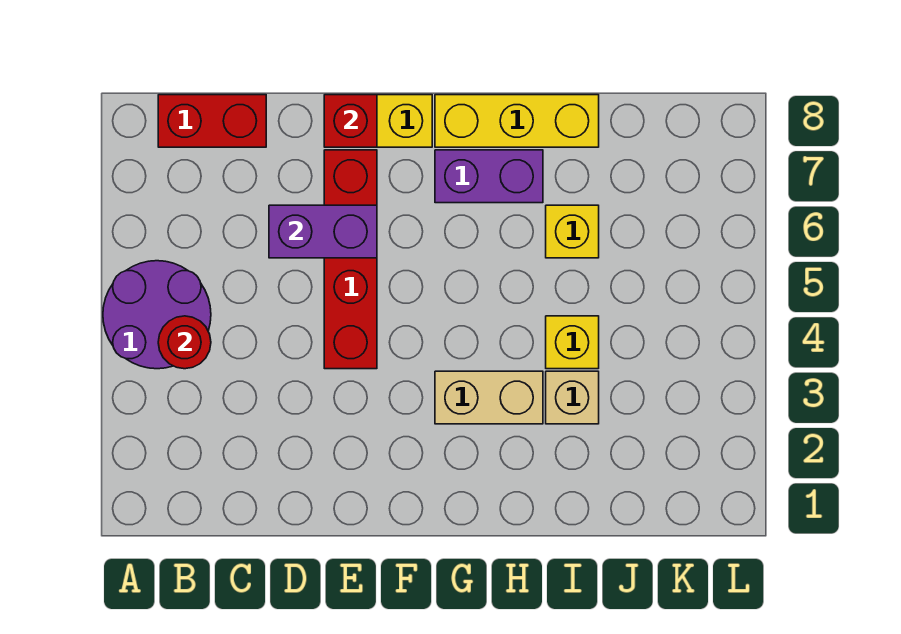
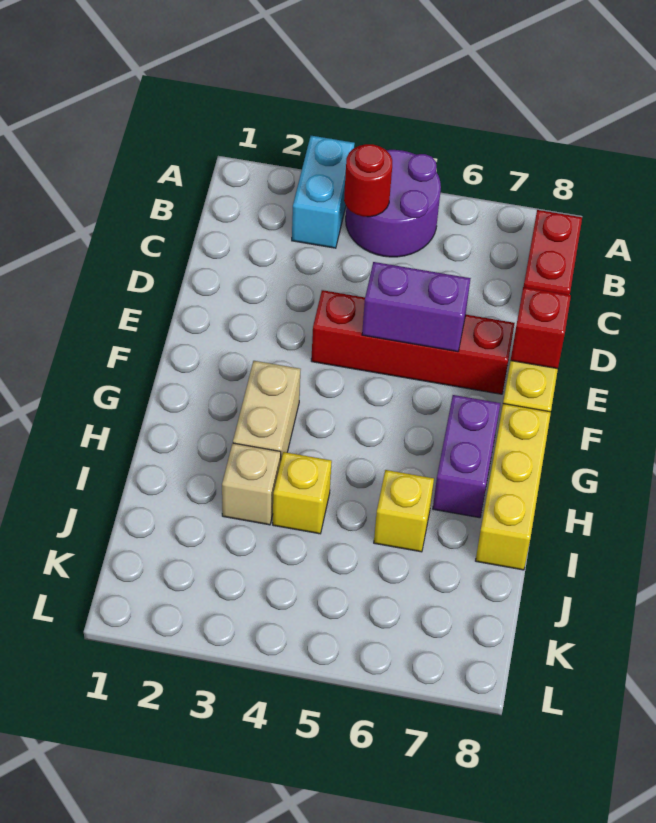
none -> cyan 1x2 brick [292,136,355,248]
purple 1x2 brick [269,205,377,258] -> purple 1x2 brick turned to [362,262,471,352]

